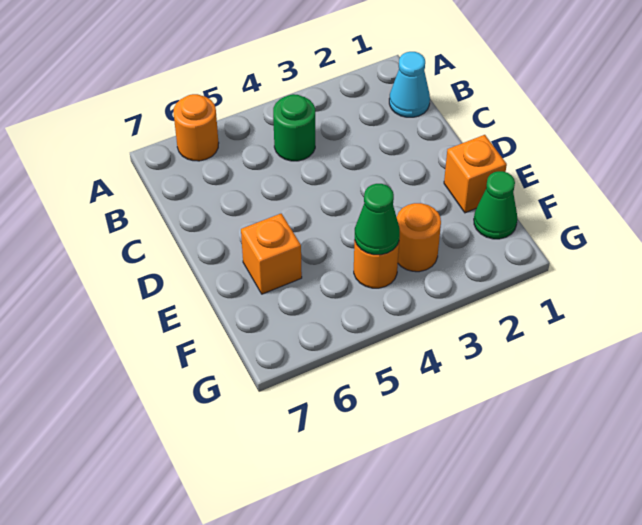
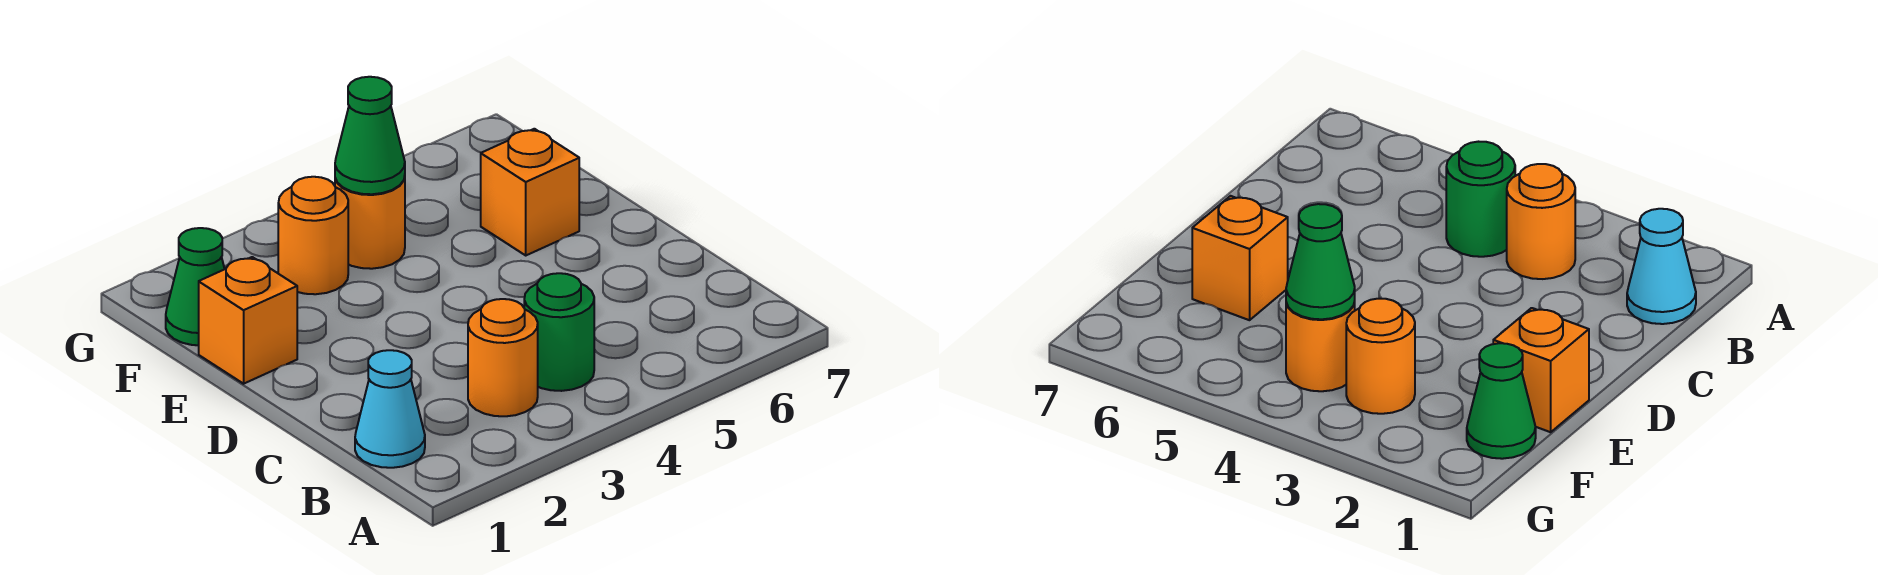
orange 1x1 round brick [174,94,219,161] -> orange 1x1 round brick moved to [468,299,538,416]

